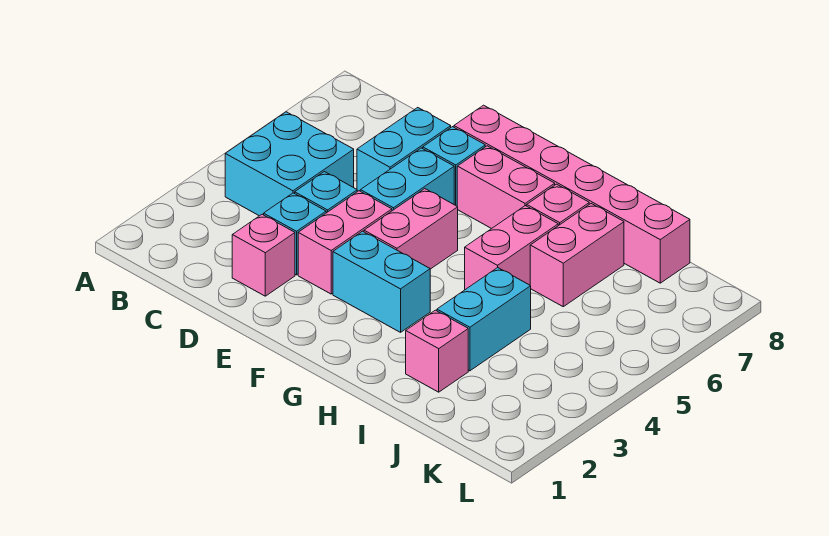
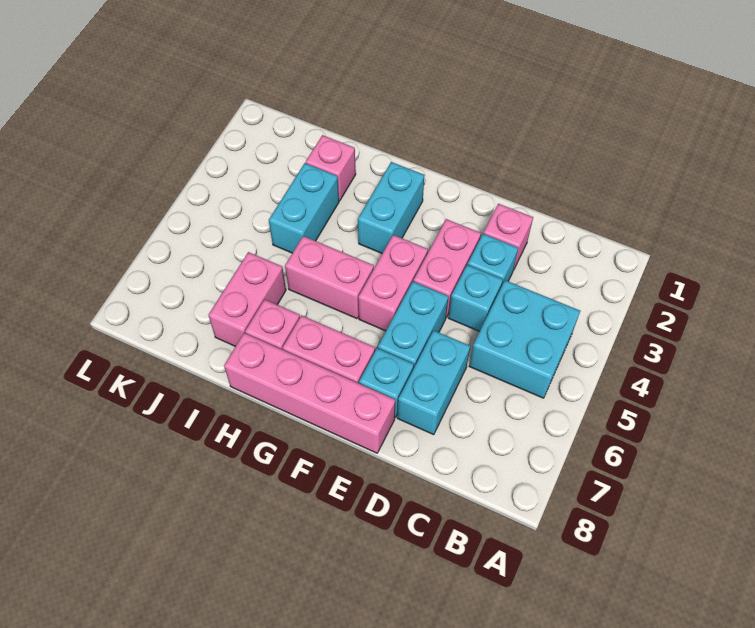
pink 1x6 brick [454,105,690,283] -> pink 1x4 brick [224,333,395,453]
cyan 1x2 brick [333,231,430,332] -> cyan 1x2 brick turned to [358,162,424,253]
pink 1x2 brick [465,206,558,290] -> pink 1x2 brick turned to [285,236,374,319]

